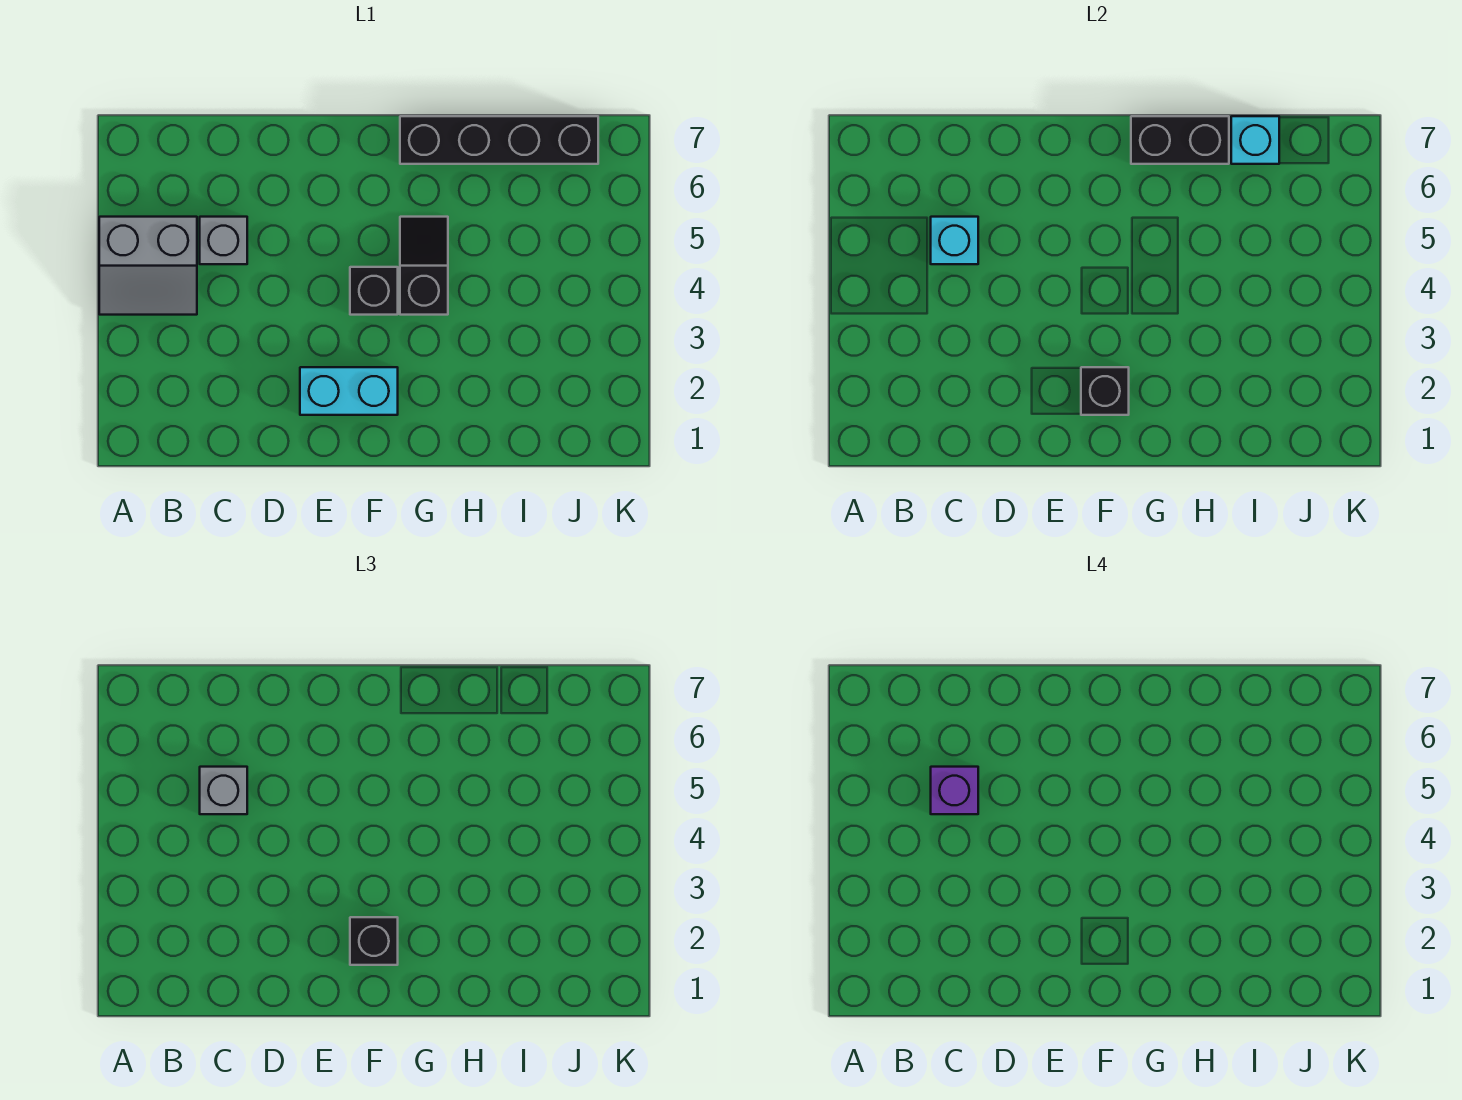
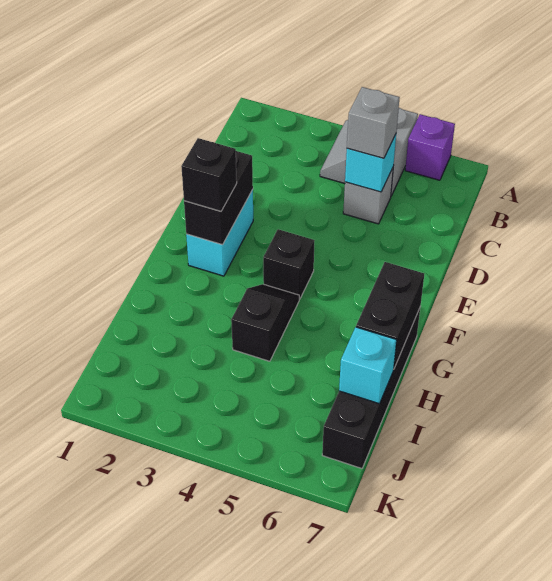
purple 1x1 brick [931,767,978,814] -> purple 1x1 brick moved to [405,114,455,180]
black 1x1 brick [1081,367,1129,415] -> black 1x2 brick [184,151,253,245]
black 1x2 slope [400,217,448,315] -> black 1x2 slope turned to [231,284,299,361]

